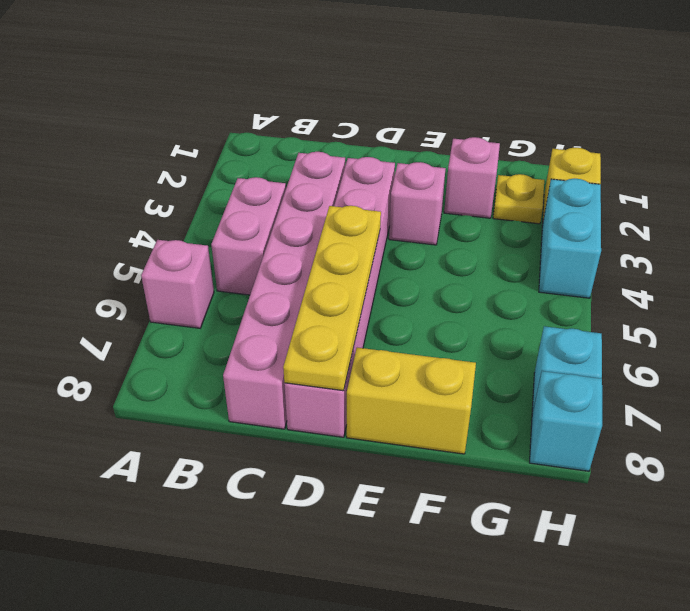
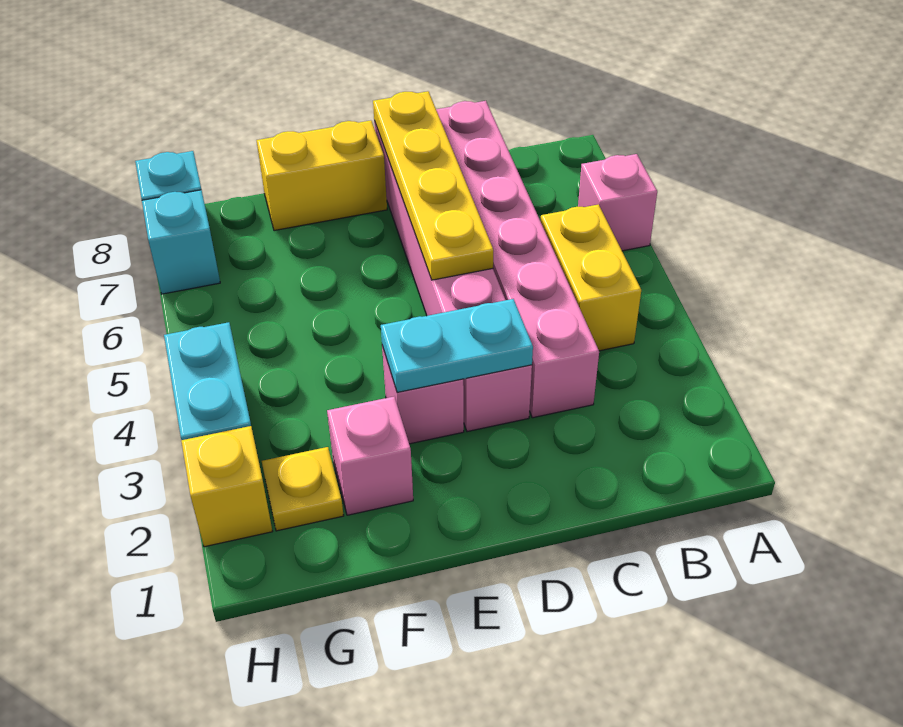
pink 1x2 brick [211,177,286,295] -> yellow 1x2 brick [541,204,641,351]
none -> cyan 1x2 plate [381,299,533,392]

